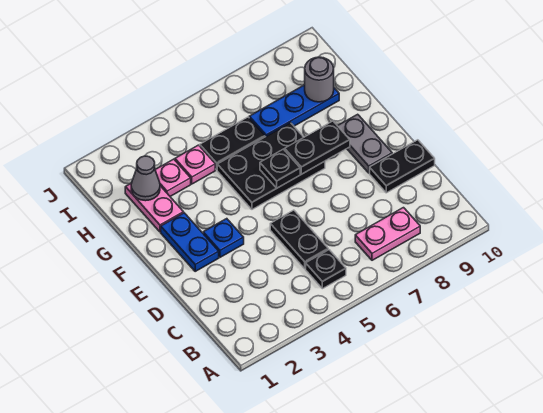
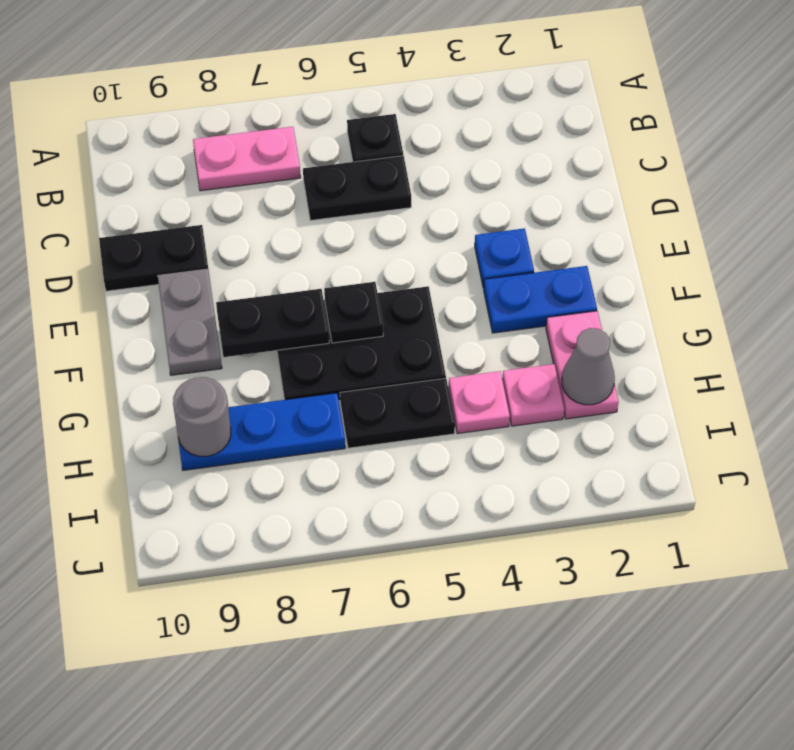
black 1x2 plate [270,210,328,269] -> black 1x2 plate turned to [303,156,411,221]
blue 1x2 plate [161,213,219,271] -> blue 1x2 plate turned to [484,266,597,333]

